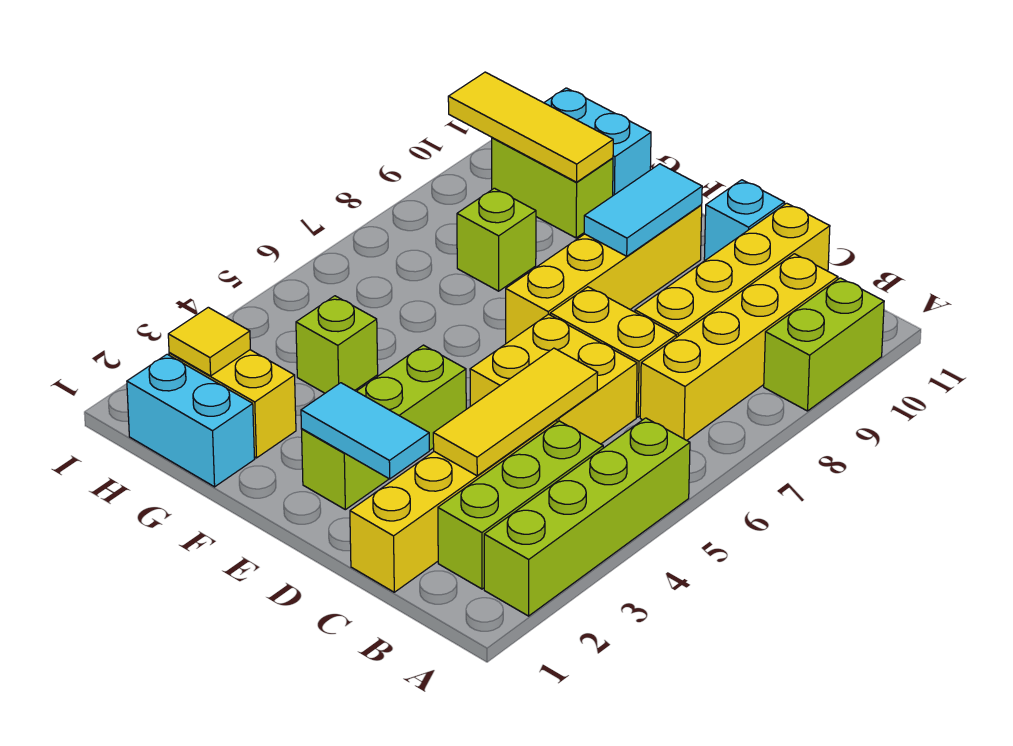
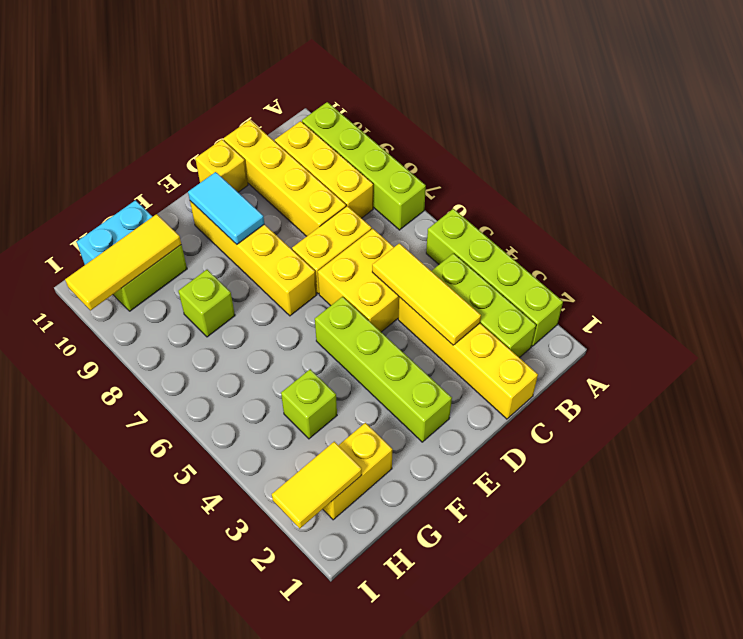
lime 1x2 brick [764,278,884,411] -> lime 1x4 brick [302,102,426,230]
yellow 1x4 brick [640,254,838,440] -> yellow 1x3 brick [275,121,373,218]
cyan 1x2 tile [301,383,429,479] -> none
cyan 1x1 brick [704,180,785,260] -> yellow 1x1 brick [195,140,248,192]
lime 1x3 brick [302,345,466,510] -> lime 1x4 brick [315,297,452,442]
cyan 1x2 brick [127,354,255,487] -> none
yellow 1x1 tile [168,307,250,376] -> yellow 1x2 tile [272,442,362,528]

